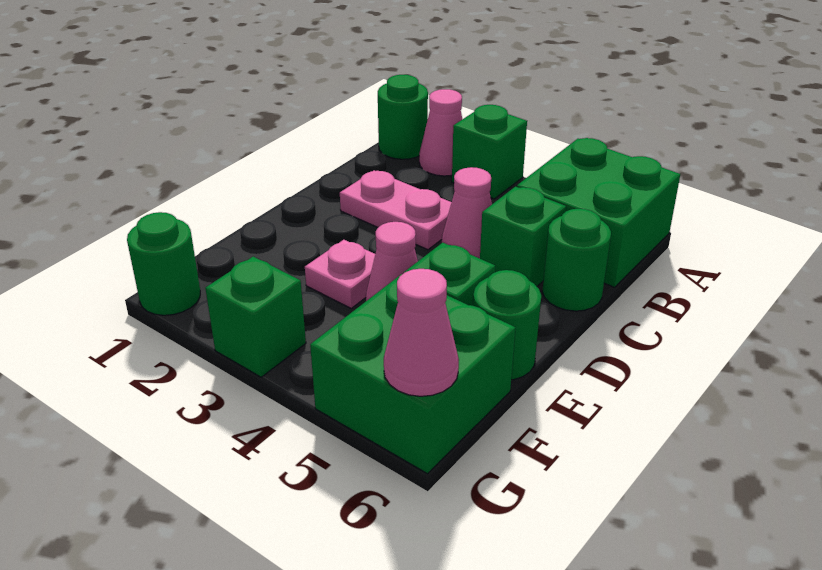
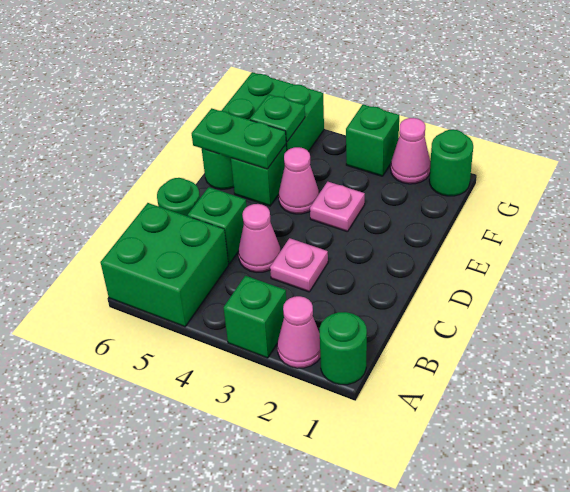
pink 1x2 plate [340,170,452,250] -> pink 1x1 plate [270,238,328,292]
none -> green 1x2 plate [192,108,286,169]
none -> green 1x1 plate [250,95,305,142]
pink 1x1 cone [384,269,459,396] -> pink 1x1 cone moved to [391,118,430,184]

